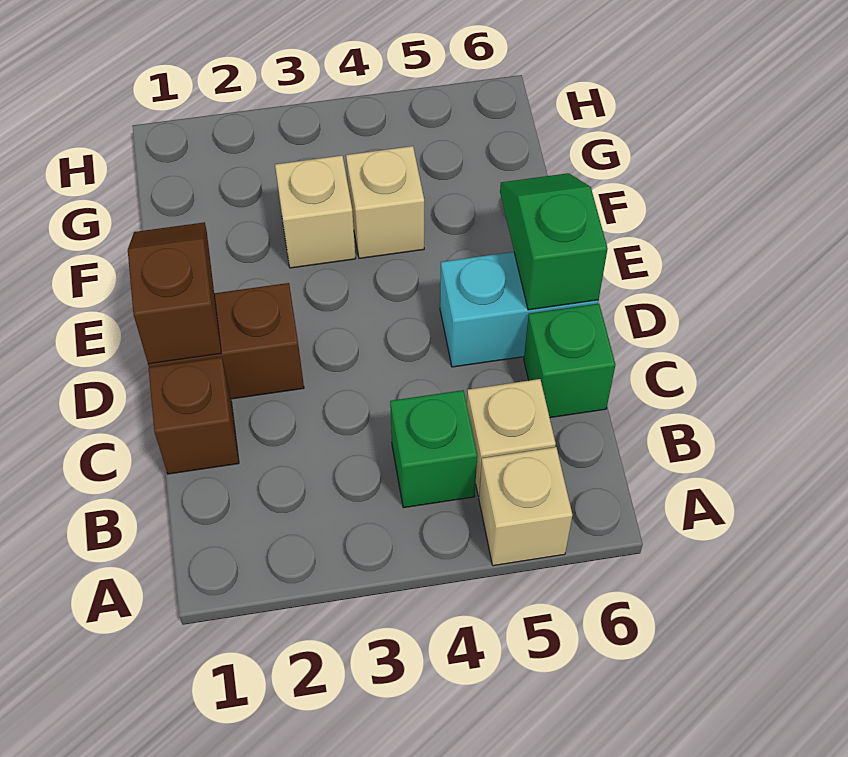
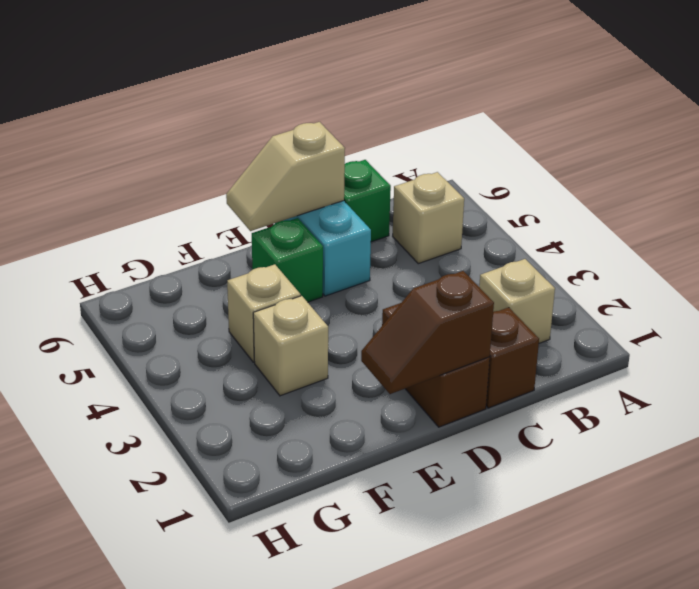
tan 1x1 brick [479,447,572,566] -> tan 1x1 brick moved to [479,259,555,343]
green 1x1 brick [390,390,477,508] -> green 1x1 brick moved to [252,218,323,302]
green 1x2 slope [500,173,608,310] -> tan 1x2 slope [226,122,345,231]

